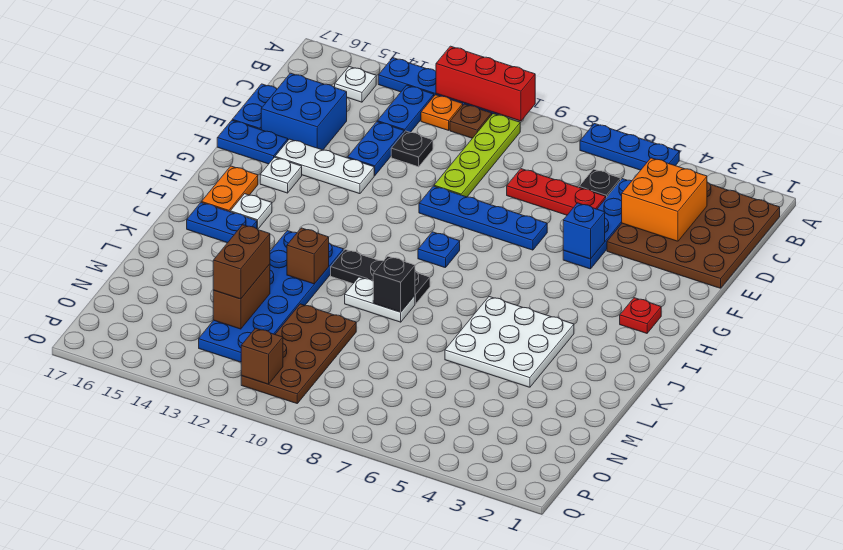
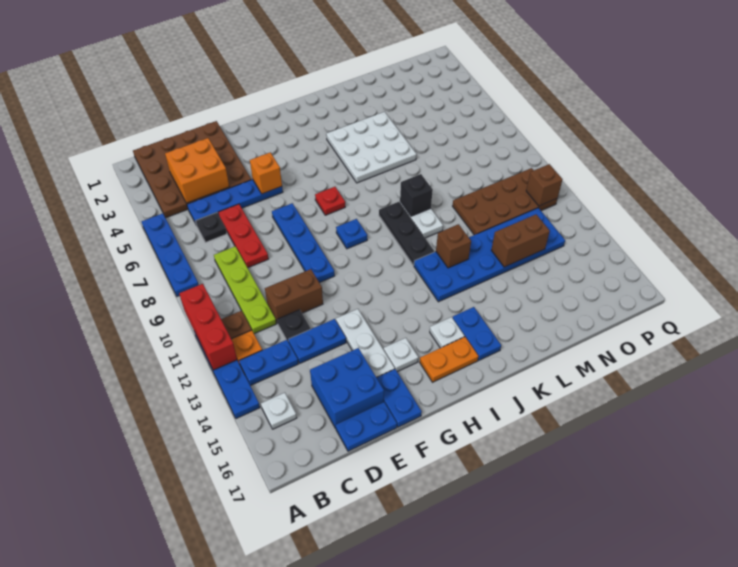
blue 1x3 plate [580,124,679,170] -> blue 1x4 plate [142,213,199,296]
lime 1x4 plate [434,114,520,197] -> lime 1x4 plate turned to [214,246,276,334]
blue 1x1 brick [563,203,605,259] -> orange 1x1 brick [250,152,282,194]
red 1x1 plate [620,298,661,333] -> red 1x1 plate moved to [315,187,345,215]
brown 1x2 brick [213,225,270,299] -> brown 1x2 brick moved to [265,269,323,323]

